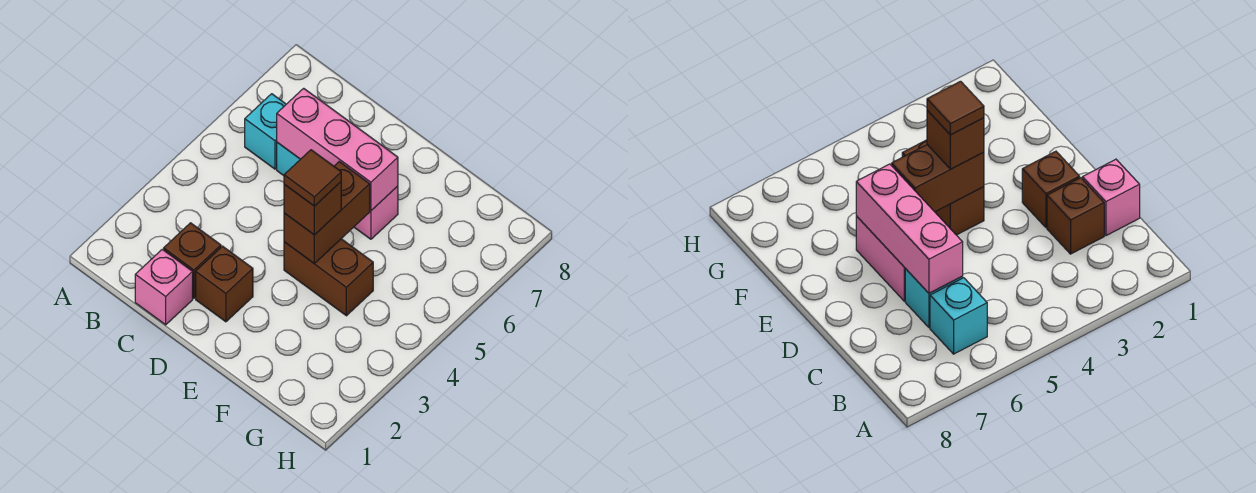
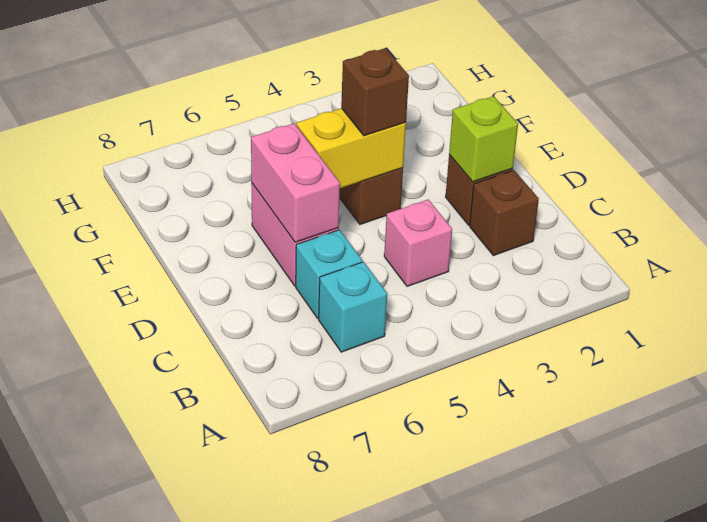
pink 1x1 brick [135,249,193,325] -> pink 1x1 brick moved to [384,199,452,286]
pink 1x3 brick [277,88,398,211] -> pink 1x2 brick [251,123,340,242]
none -> lime 1x1 brick [449,96,518,182]
brown 1x2 brick [284,162,370,263] -> yellow 1x2 brick [297,108,406,188]
brown 1x1 tile [284,150,341,206] -> none

